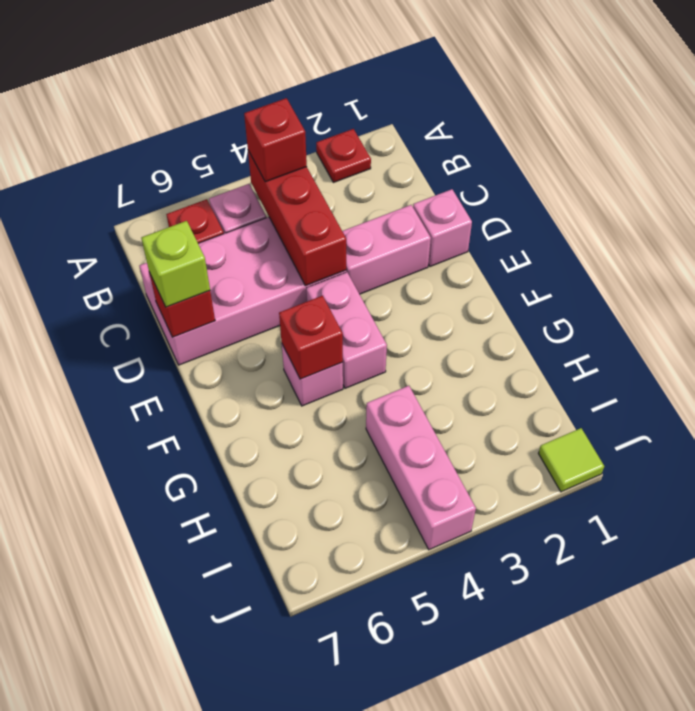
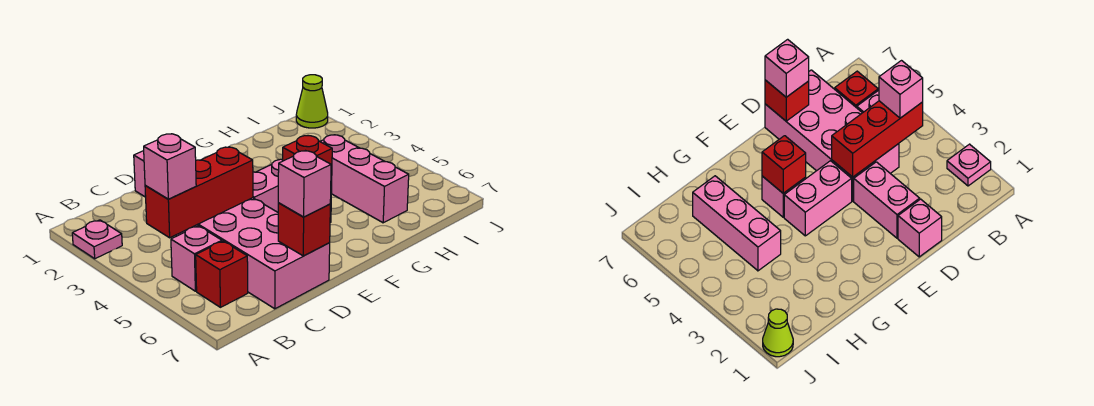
red 1x1 plate [316,129,371,183] -> pink 1x1 plate [72,220,122,259]
red 1x1 brick [244,98,307,182] -> pink 1x1 brick [144,134,196,199]
lime 1x1 brick [142,221,210,307] -> pink 1x1 brick [278,151,331,217]
pink 1x3 brick [366,386,476,550] -> pink 1x3 brick turned to [320,135,409,223]
lime 1x1 tile [538,428,604,492] -> lime 1x1 cone [296,75,328,128]

